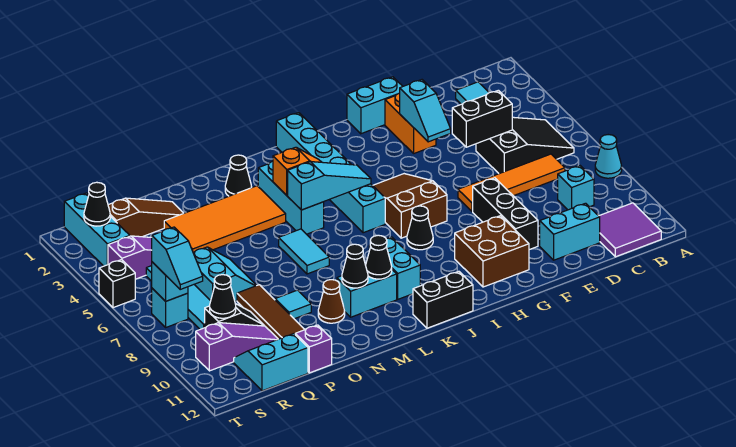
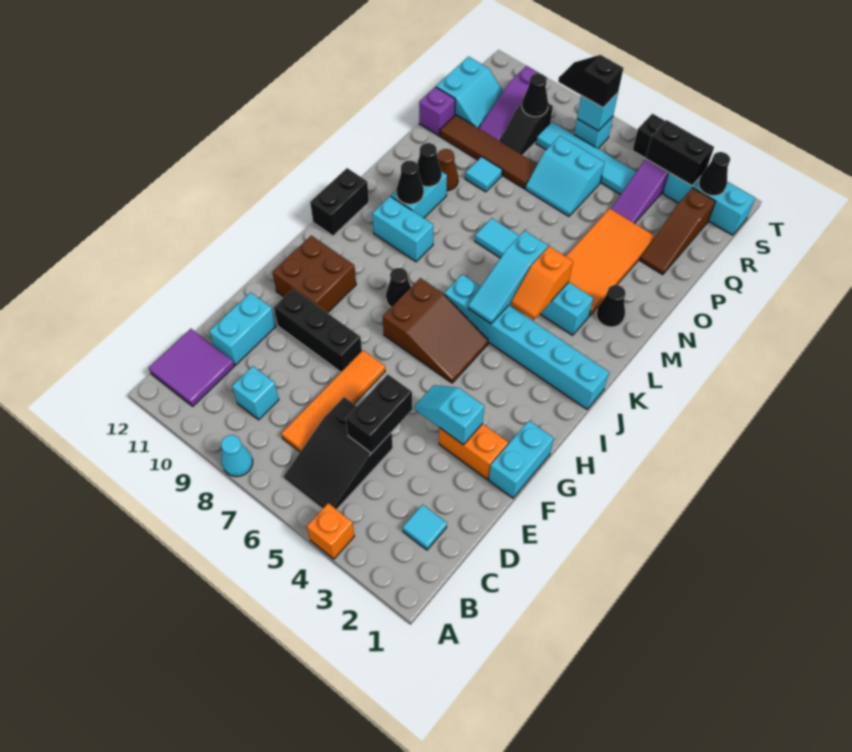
none -> orange 1x1 brick [307,503,354,559]
none -> black 1x2 brick [646,120,714,186]
cyan 1x2 slope [152,227,203,289] -> black 1x2 slope [558,55,623,108]

